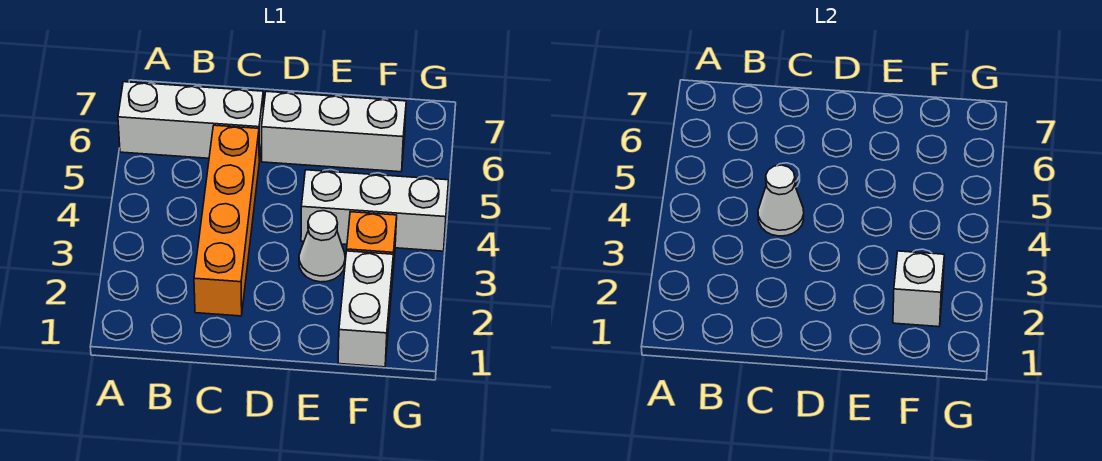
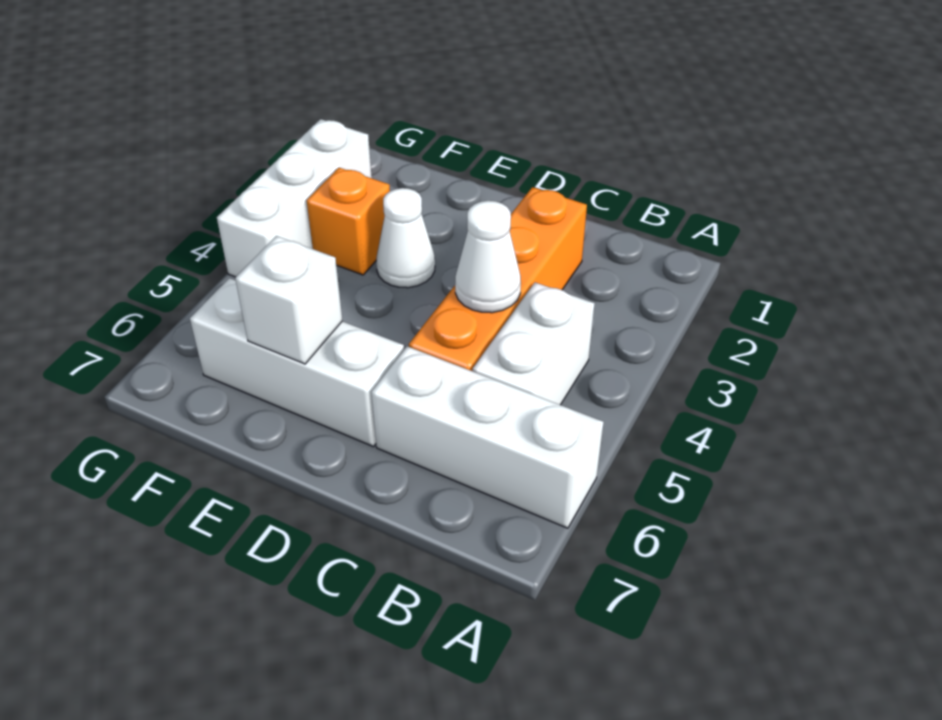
white 1x3 brick [301,170,449,251] -> white 1x3 brick turned to [217,119,372,277]
white 1x2 brick [338,251,393,367] -> white 1x2 brick moved to [473,282,595,405]
white 1x1 brick [893,251,944,327] -> white 1x1 brick moved to [235,236,342,364]

